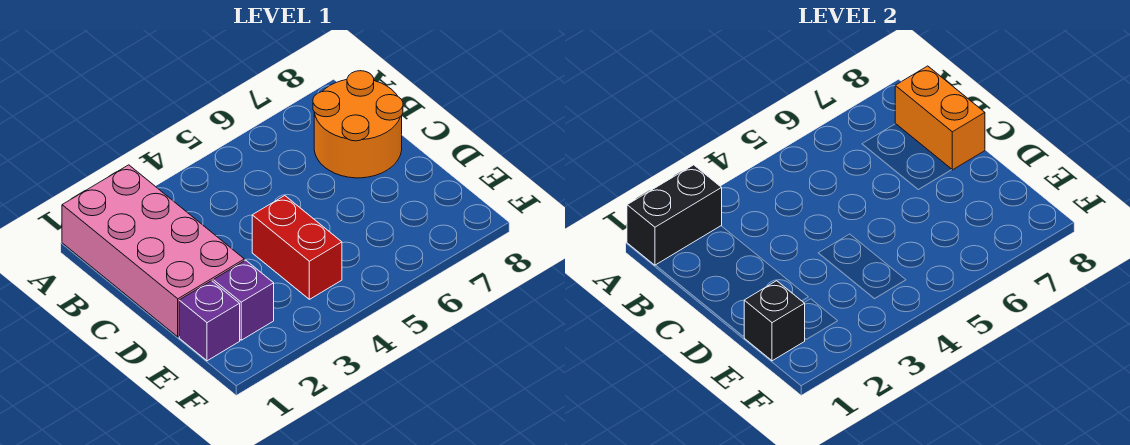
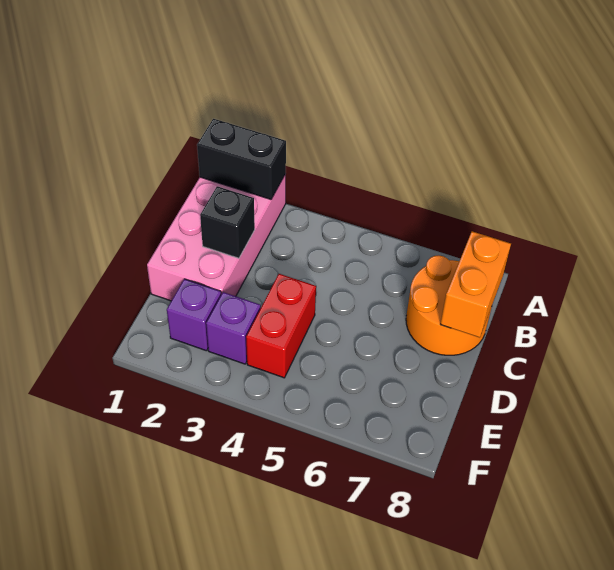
purple 1x1 brick [179,281,240,361] -> purple 1x1 brick moved to [206,292,261,364]
black 1x1 brick [744,281,805,361] -> black 1x1 brick moved to [200,186,255,258]

